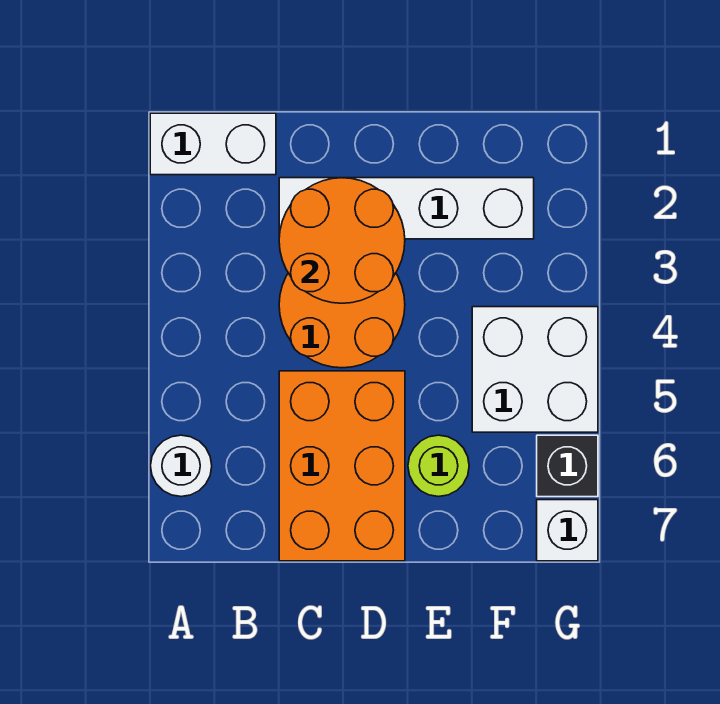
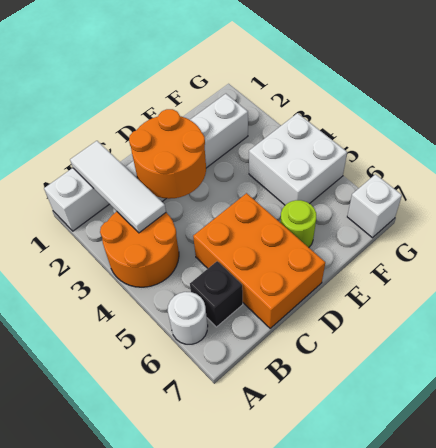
none -> white 1x3 tile [70,141,166,233]
orange 2x2 round brick [279,273,405,368] -> orange 2x2 round brick moved to [100,212,179,287]
black 1x1 brick [537,435,598,497] -> black 1x1 brick moved to [190,261,243,327]

